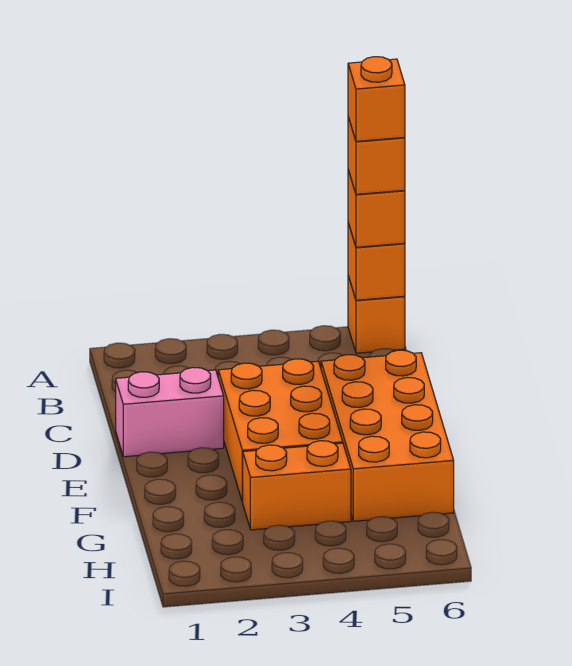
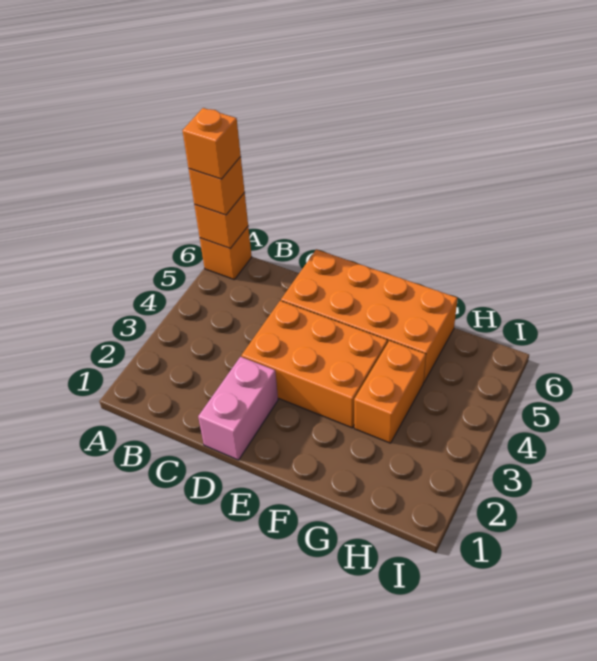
orange 1x1 brick [348,57,405,142] -> none

